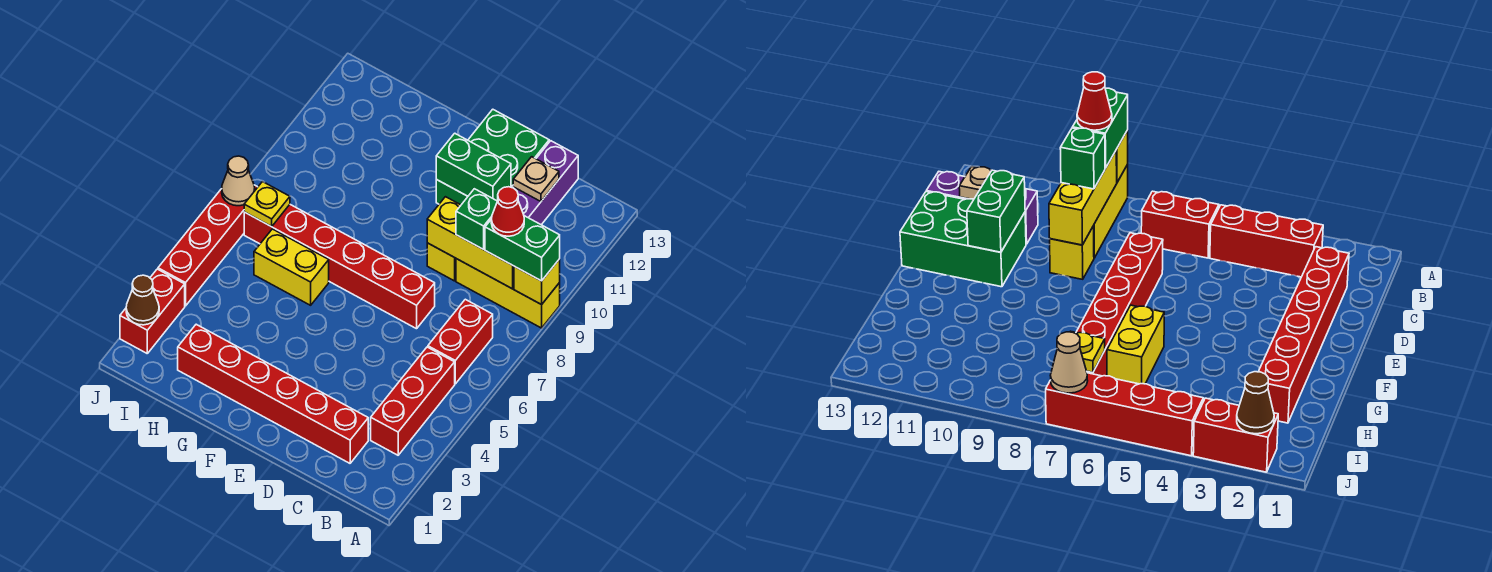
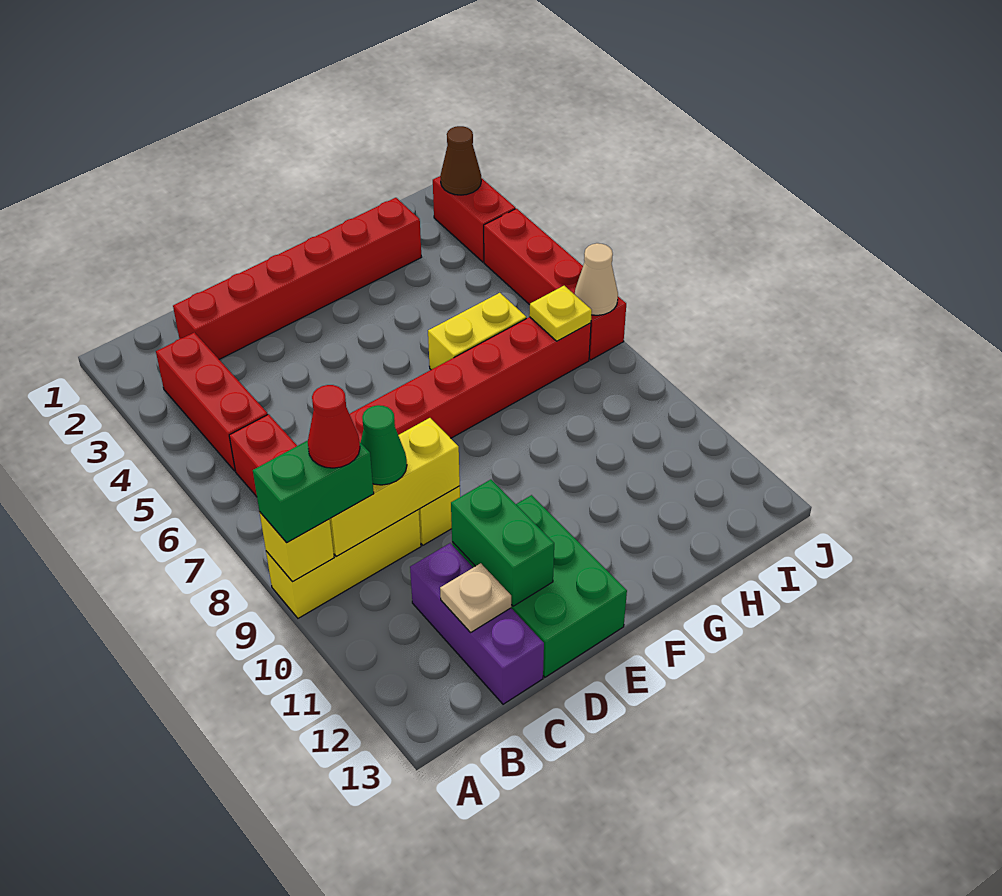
green 1x1 brick [456,189,497,249] -> green 1x1 cone [361,405,407,485]
green 1x2 brick [436,133,511,201] -> green 1x2 brick turned to [451,480,554,606]

